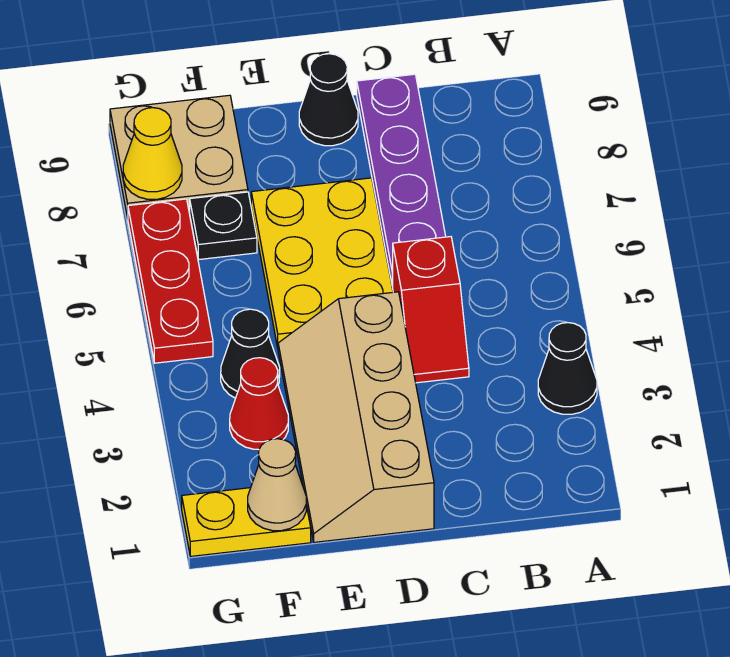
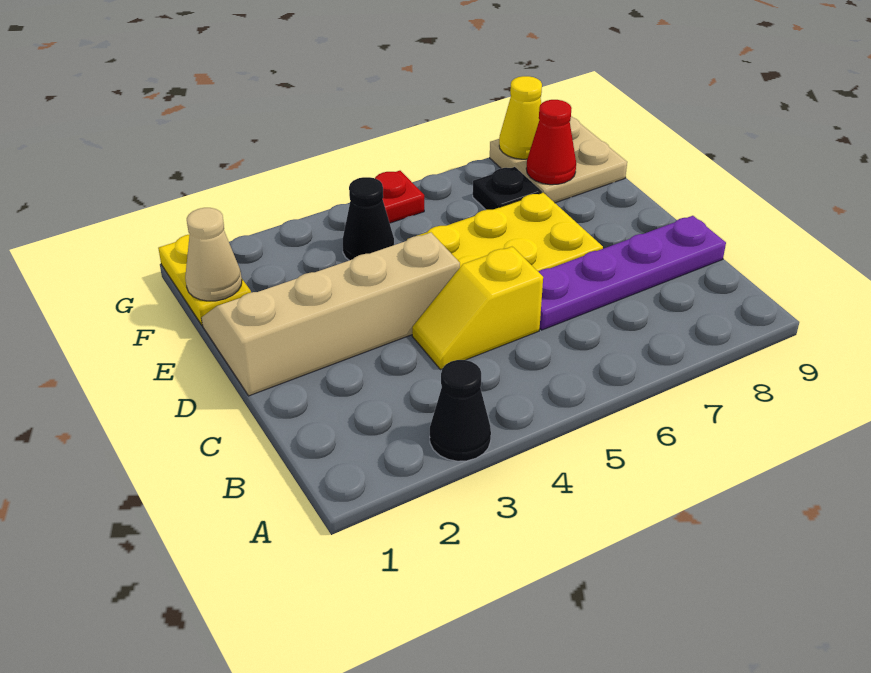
red 1x2 slope [393,237,469,383] -> yellow 1x2 slope [412,247,543,370]
black 1x1 cone [299,54,358,146] -> none
red 1x1 cone [230,358,288,450] -> red 1x1 cone moved to [526,100,576,185]
red 1x3 plate [128,199,213,363] -> red 1x1 plate [375,171,424,223]

